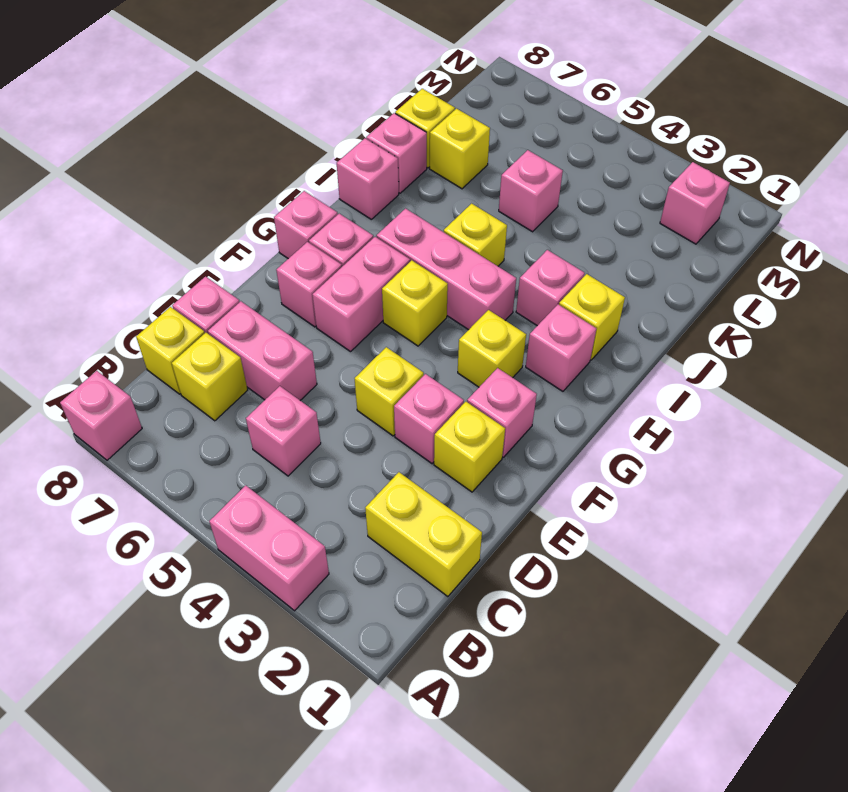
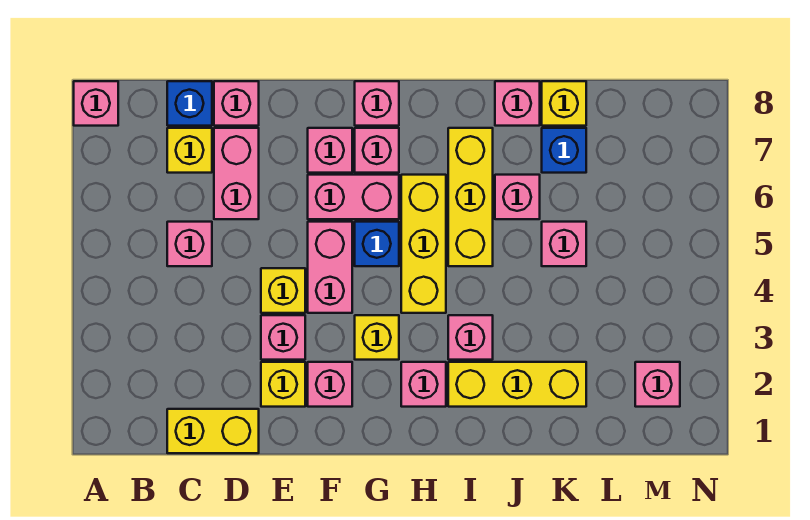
pink 1x2 brick [209,485,329,611] -> pink 1x2 brick moved to [308,222,352,313]
yellow 1x2 brick [365,472,482,597] -> yellow 1x2 brick turned to [167,409,259,453]
yellow 1x1 brick [136,307,205,394] -> blue 1x1 brick [167,81,212,126]
yellow 1x1 brick [382,260,448,346] -> blue 1x1 brick [355,222,399,266]
pink 1x3 brick [376,209,516,330] -> yellow 1x3 brick [401,175,446,313]
yellow 1x1 brick [559,274,625,360] -> yellow 1x3 brick [448,362,586,407]
yellow 1x1 brick [444,204,507,266] -> yellow 1x3 brick [448,128,493,266]
pink 1x1 brick [337,138,399,219] -> pink 1x1 brick moved to [495,175,540,219]
yellow 1x1 brick [430,108,490,189] -> blue 1x1 brick [542,128,586,173]

